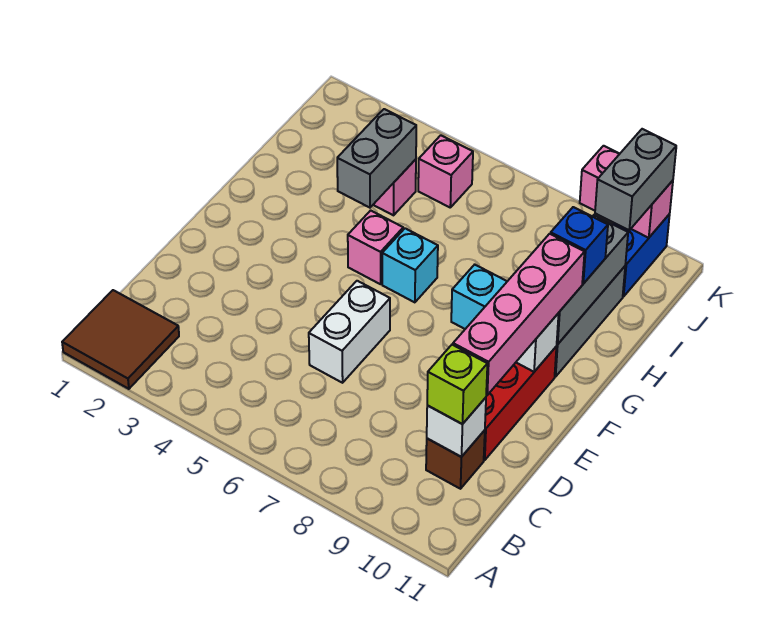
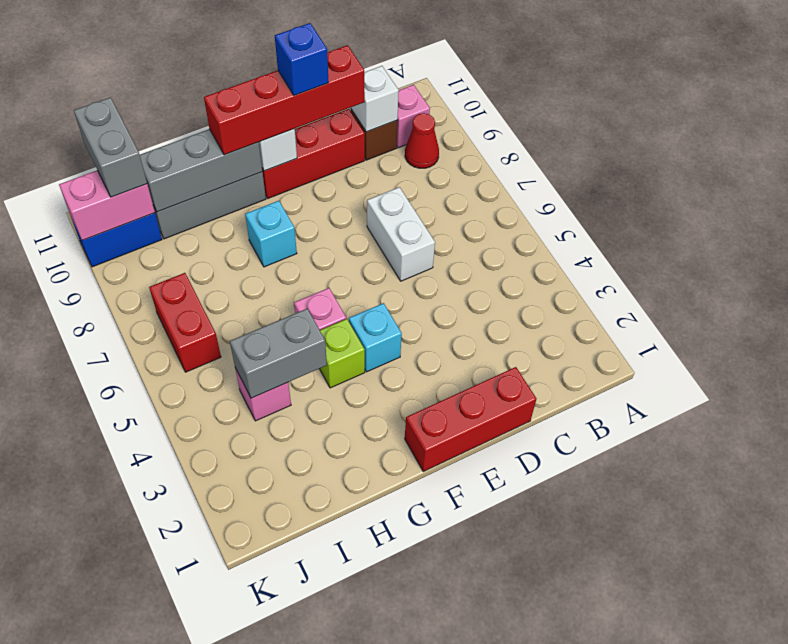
brown 2x2 tile [62,290,179,389] -> none
none -> red 1x1 cone [405,113,439,168]
lime 1x1 brick [427,345,487,424] -> lime 1x1 brick moved to [319,319,365,388]
none -> red 1x3 brick [405,367,537,471]
white 1x2 brick [309,281,390,383] -> white 1x2 brick turned to [367,187,435,281]
pink 1x4 brick [453,234,585,395] -> red 1x4 brick [204,45,365,155]
cyan 1x1 brick [382,228,438,302] -> cyan 1x1 brick moved to [349,303,402,372]
blue 1x1 brick [551,207,608,284] -> blue 1x1 brick moved to [275,23,329,96]
pink 1x1 brick [418,135,473,207] -> pink 1x1 brick moved to [397,85,430,148]
none -> red 1x2 brick [149,273,221,372]
grey 1x2 brick [595,129,676,230] -> grey 1x2 brick turned to [74,97,147,197]
pink 1x2 brick [580,146,673,238] -> pink 1x2 brick turned to [59,170,155,241]

